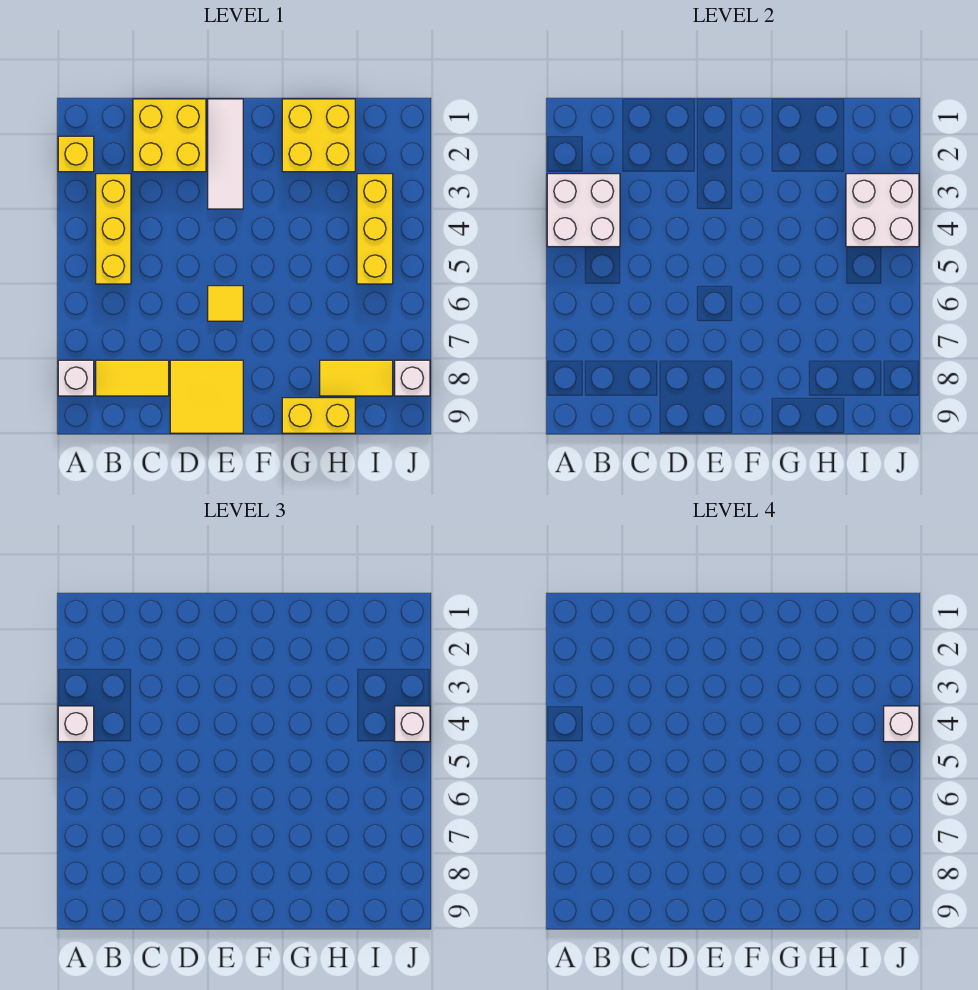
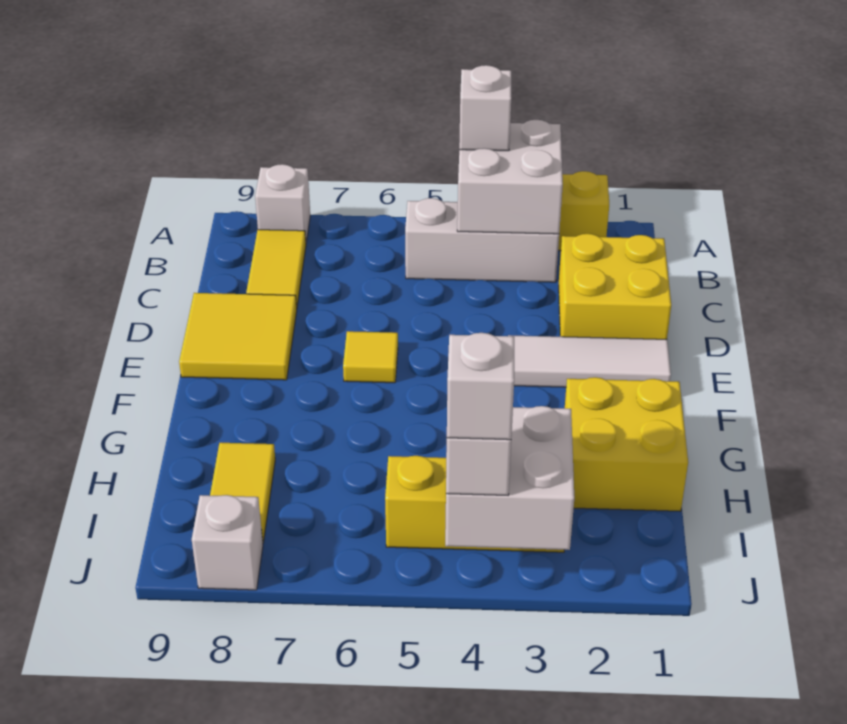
yellow 1x3 brick [96,174,131,284] -> white 1x3 brick [405,198,559,282]
yellow 1x2 brick [282,398,355,433] -> none

